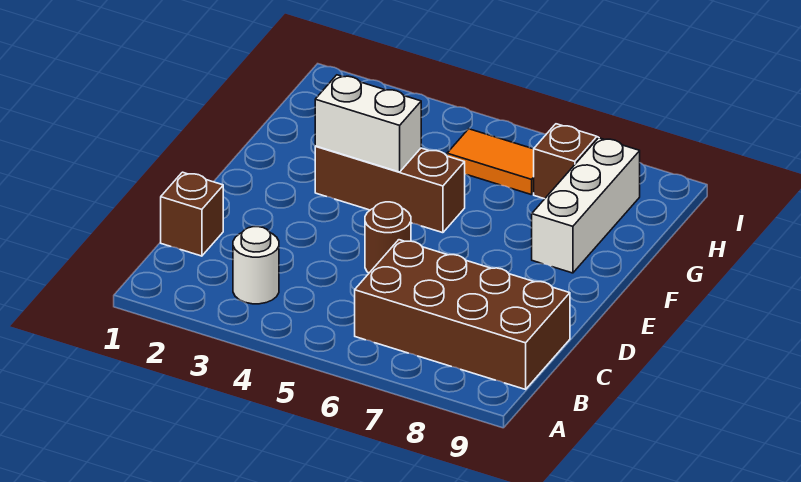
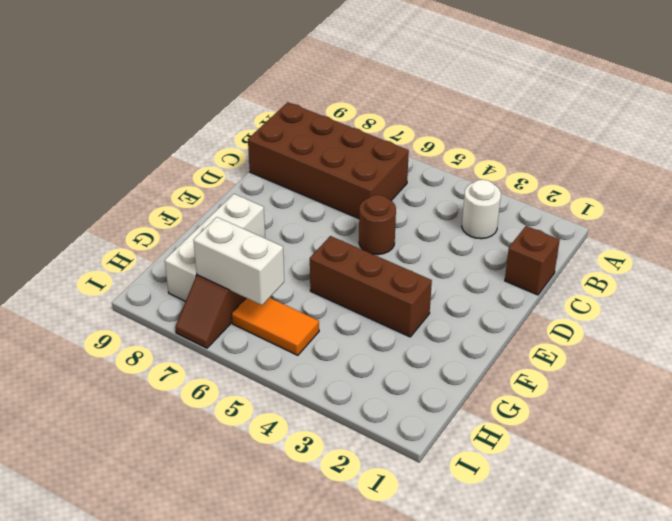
white 1x2 brick [315,75,421,172] -> white 1x2 brick moved to [193,217,284,305]

